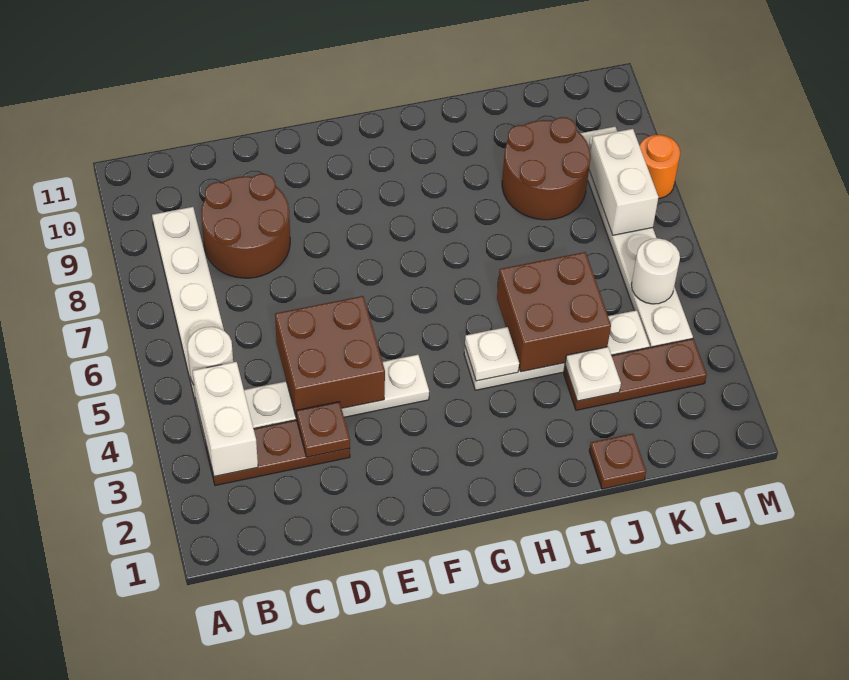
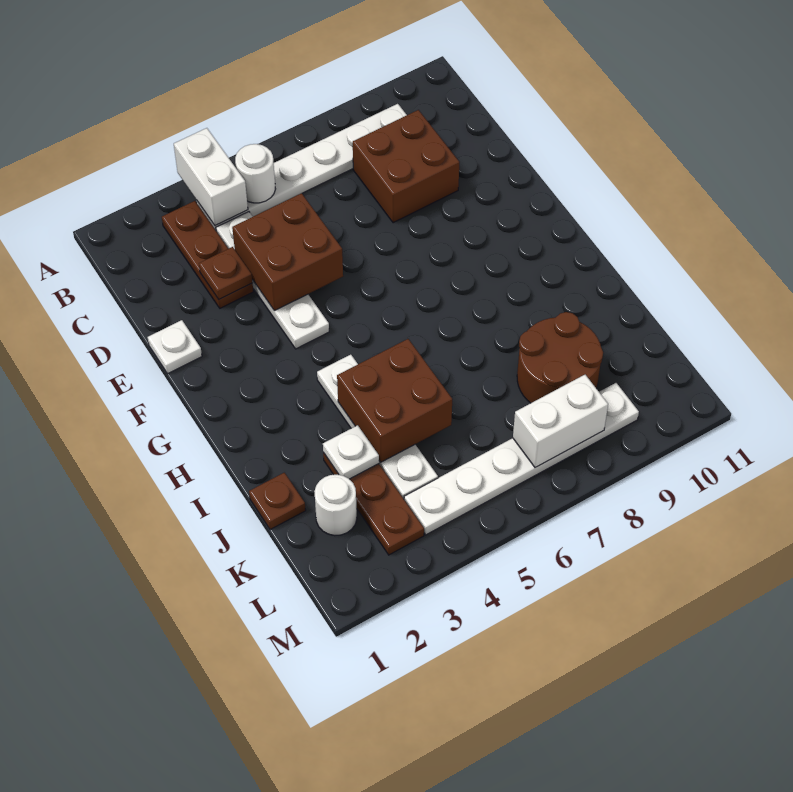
white 1x2 brick [193,362,258,476] -> white 1x2 brick turned to [174,128,248,226]
brown 2x2 round brick [201,174,290,278] -> brown 2x2 brick [353,110,459,223]
white 1x1 plate [465,327,519,381] -> white 1x1 plate moved to [148,320,202,374]
white 1x1 round brick [631,238,680,304] -> white 1x1 round brick moved to [314,475,357,536]
orange 1x1 round brick [639,135,680,199] -> none

